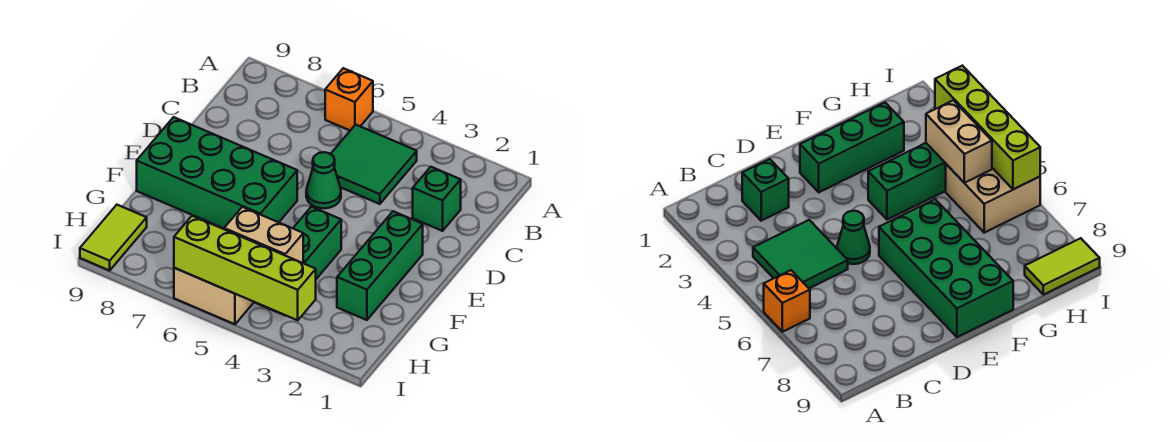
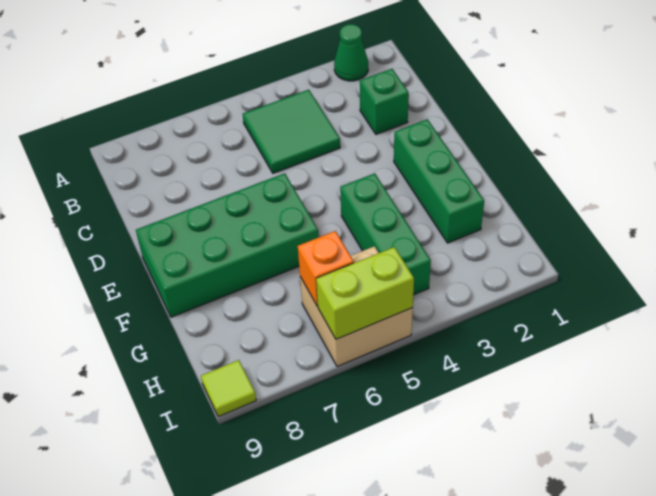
orange 1x1 brick [325,68,373,131] -> orange 1x1 brick moved to [298,231,354,306]
green 1x1 cone [306,152,341,208] -> green 1x1 cone moved to [334,24,368,81]
tan 1x2 brick [224,207,303,263] -> none
lime 1x2 tile [80,205,147,271] -> lime 1x1 tile [201,360,256,417]
lime 1x4 brick [174,216,316,320] -> lime 1x2 brick [316,247,414,339]

